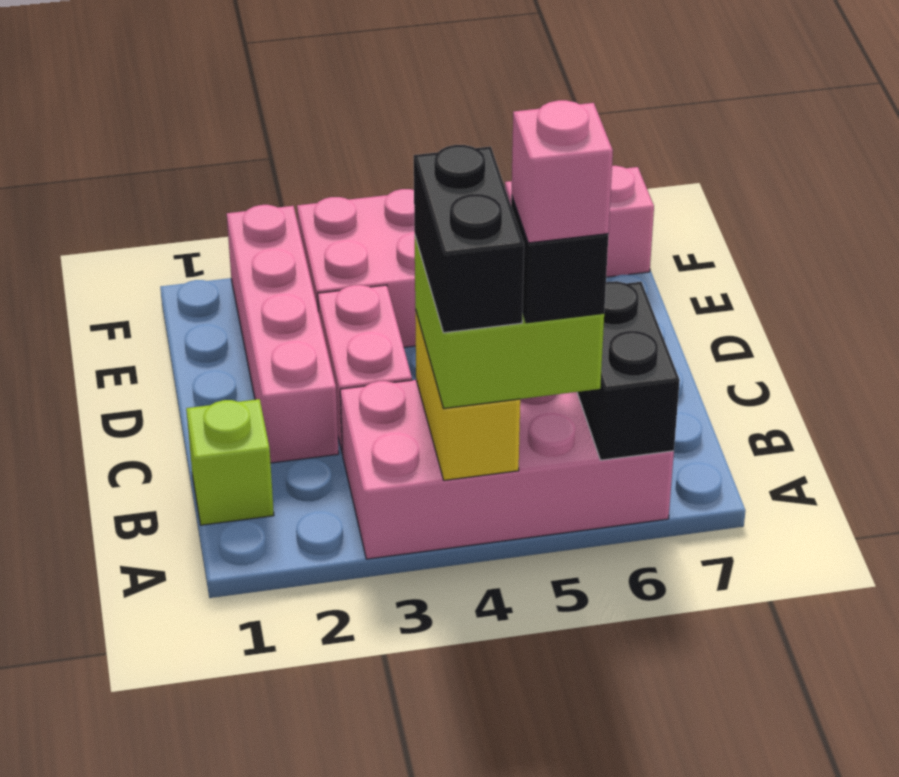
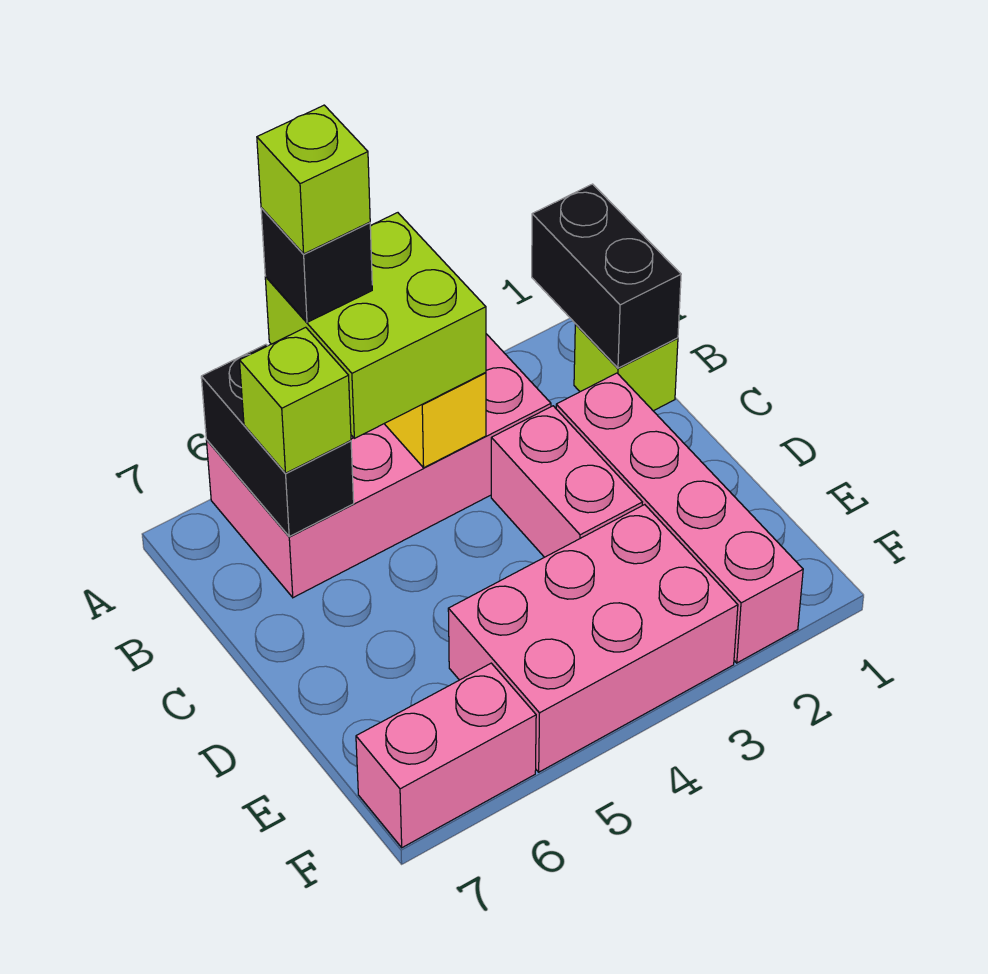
black 1x2 brick [414,145,524,333] -> black 1x2 brick moved to [532,184,681,368]
pink 1x1 brick [512,100,613,243] -> lime 1x1 brick [257,105,370,254]
none -> lime 1x1 brick [240,327,351,473]

